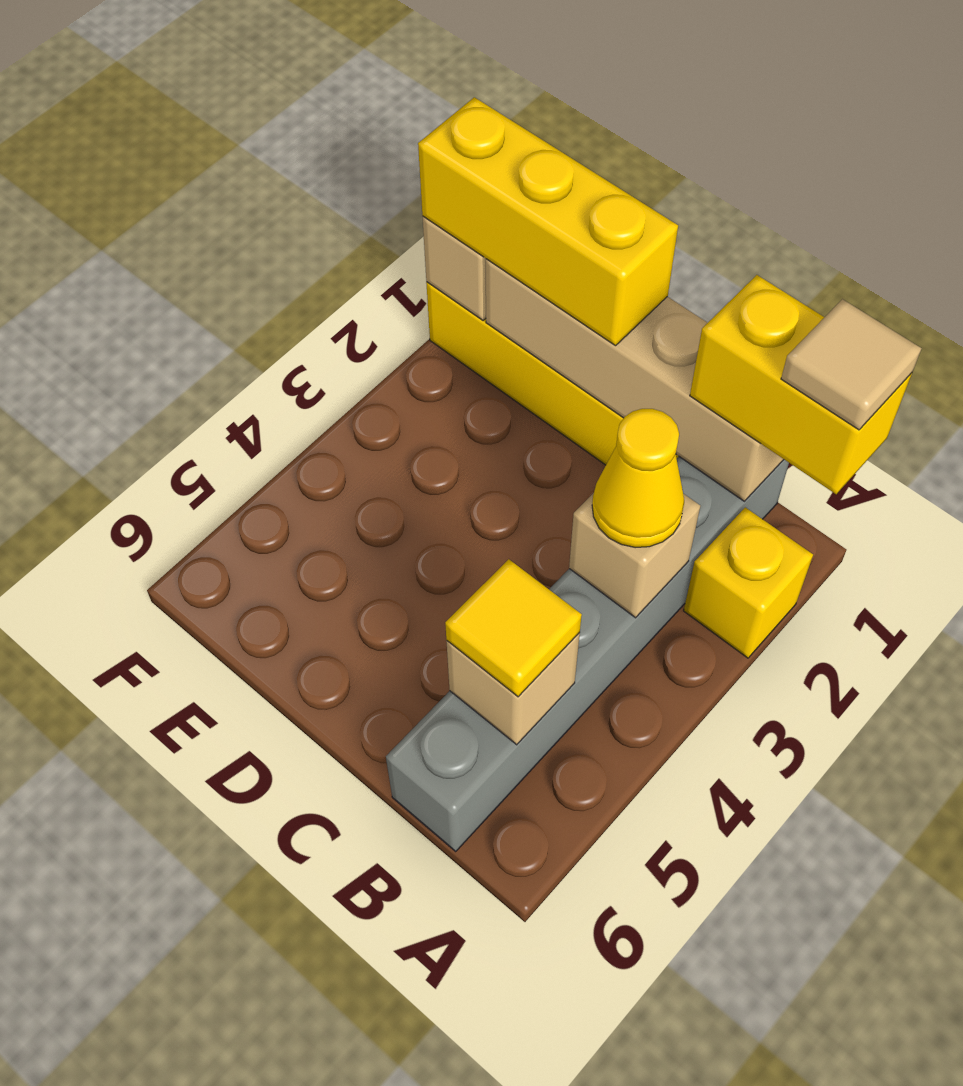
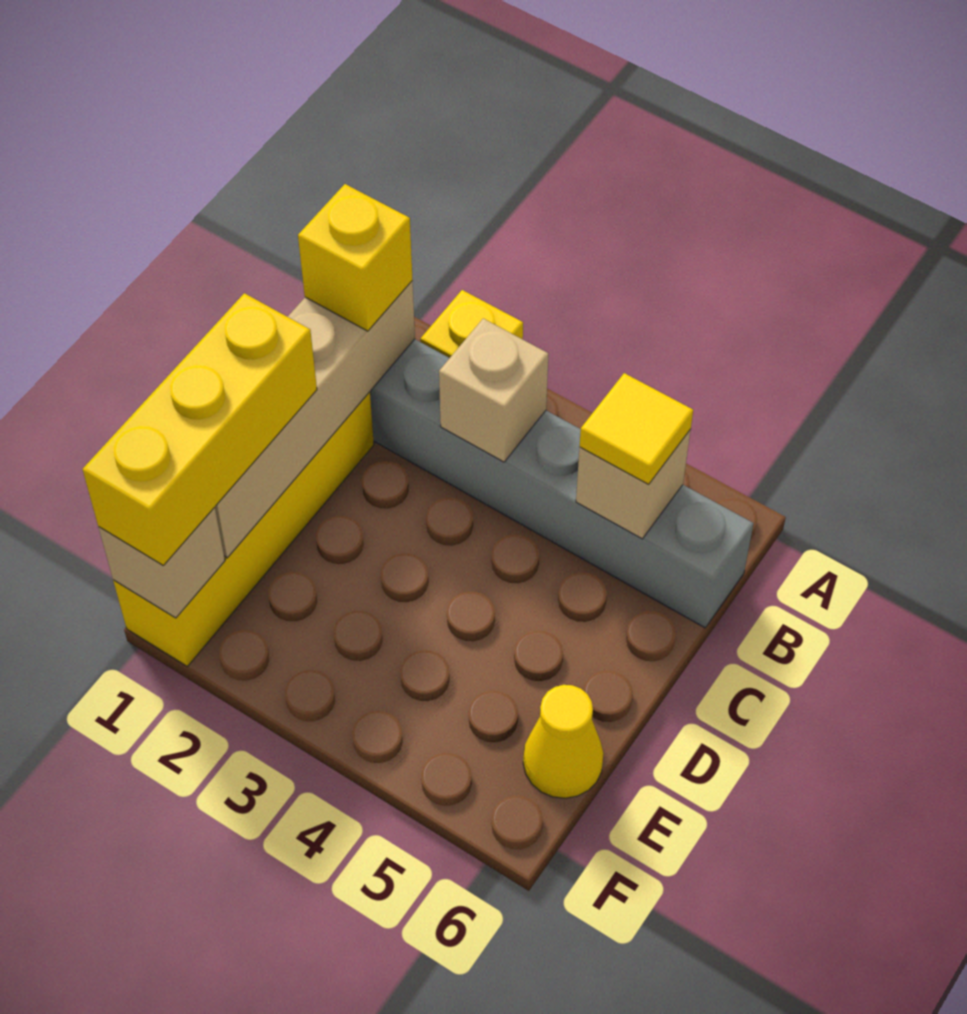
yellow 1x2 brick [690,275,912,494] -> yellow 1x1 brick [298,184,413,331]
tan 1x1 tile [781,299,922,430] -> none
yellow 1x1 cone [592,409,684,548] -> yellow 1x1 cone moved to [523,685,603,798]

